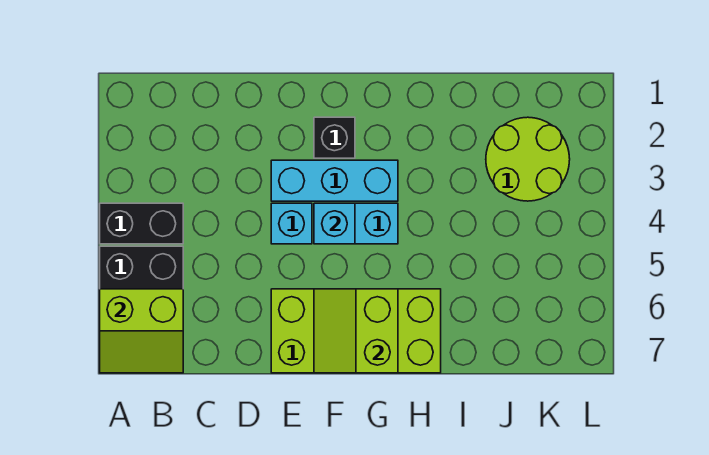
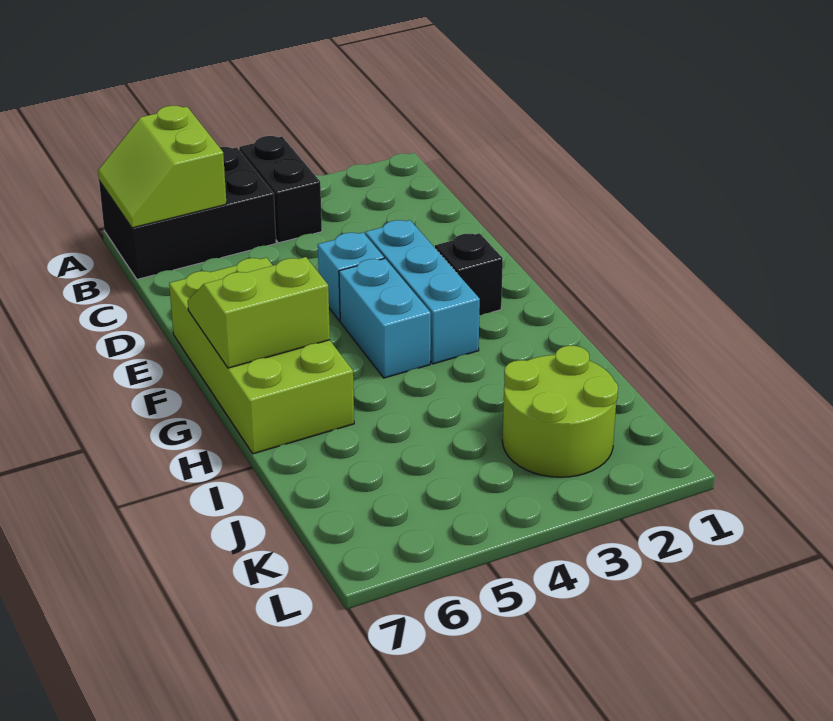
cyan 1x1 brick [314,203,355,244] -> none

